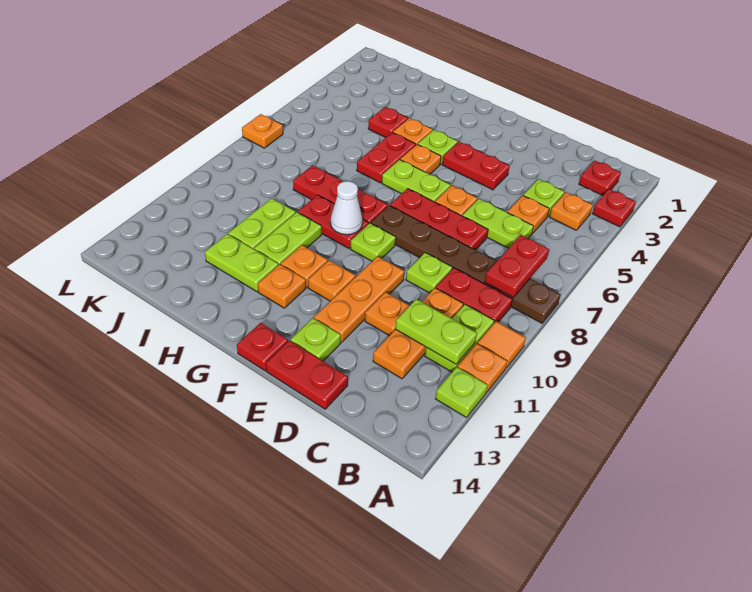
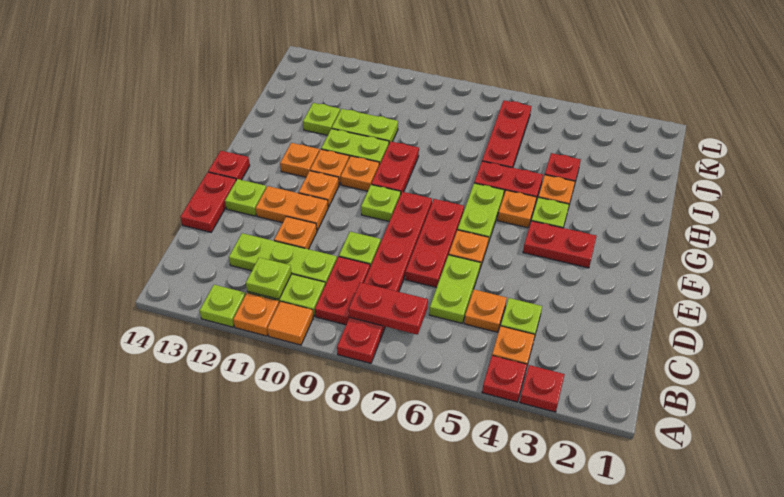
brown 1x6 plate [371,205,561,323] -> red 1x6 plate [337,192,432,363]
red 1x1 plate [579,161,621,195] -> red 1x1 plate moved to [482,356,527,402]
lime 1x2 plate [395,299,477,364] -> lime 1x1 plate [246,257,292,299]
orange 1x3 plate [373,288,463,379] -> lime 1x3 plate [229,233,337,285]
red 1x2 plate [442,142,510,190] -> red 1x2 plate turned to [523,221,596,268]
orange 1x3 plate [314,256,404,342] -> orange 1x2 plate [256,186,328,231]
red 1x3 plate [293,165,388,223] -> red 1x3 plate moved to [482,100,531,168]
white 1x1 cone [330,181,363,235] -> none
lime 1x2 plate [205,234,278,292] -> lime 1x1 plate [303,103,340,135]
orange 1x1 plate [242,114,283,148] -> orange 1x1 plate moved to [341,156,379,191]

